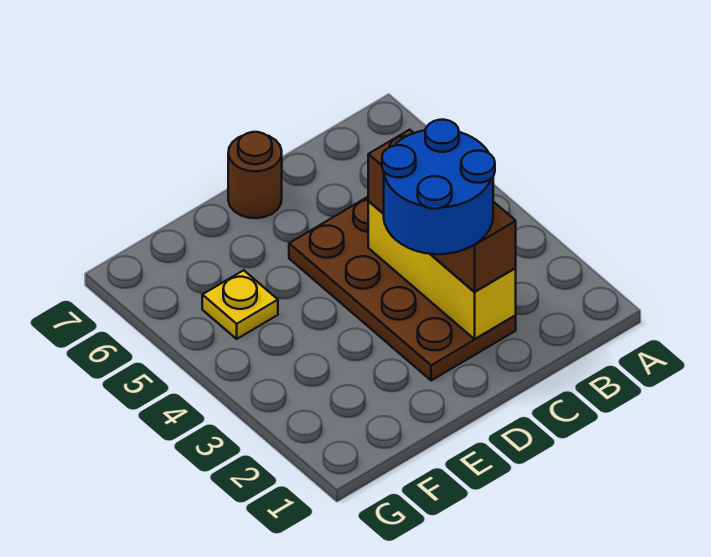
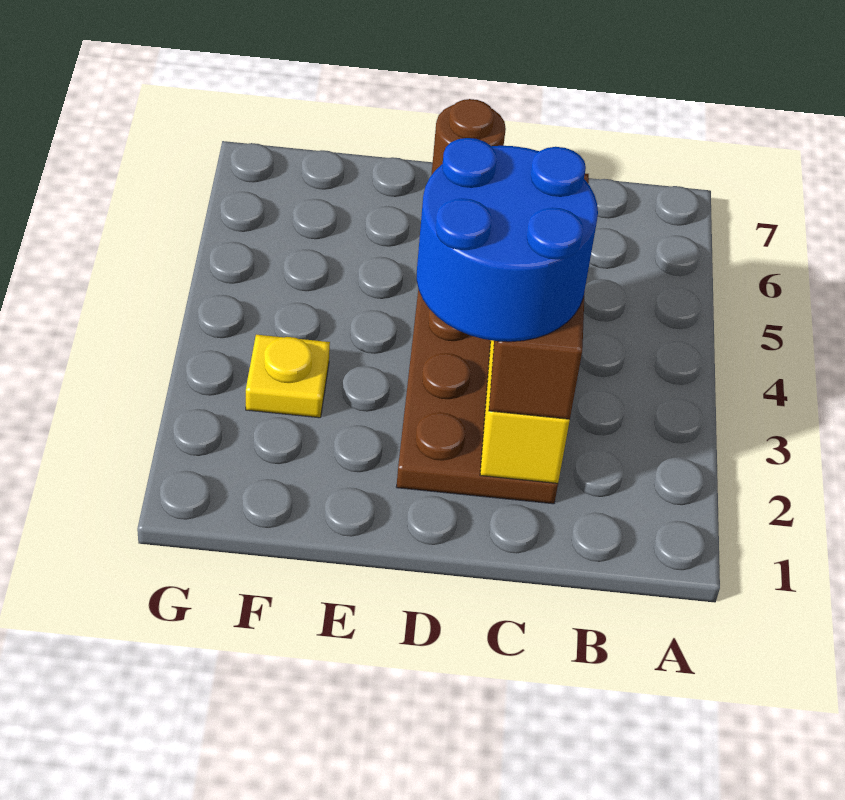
yellow 1x1 plate [202,270,278,339] -> yellow 1x1 plate moved to [246,335,330,418]

